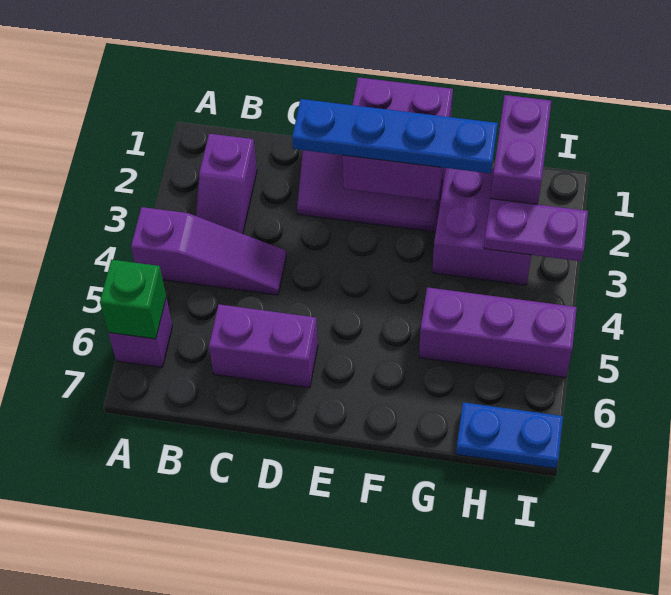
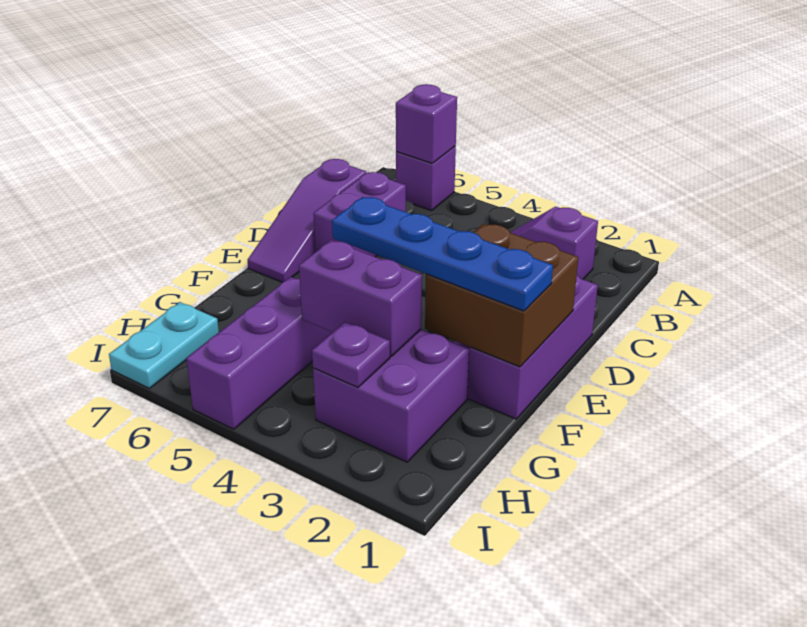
purple 1x3 slope [131,207,286,295] -> purple 1x3 slope moved to [248,159,367,282]
green 1x1 brick [100,260,166,339] -> purple 1x1 brick [396,84,457,163]
blue 1x4 plate [292,99,498,173] -> blue 1x4 plate turned to [332,197,553,311]
purple 2x2 brick [343,77,453,201] -> brown 2x2 brick [425,224,578,367]
purple 1x2 brick [491,95,551,205] -> purple 1x2 brick moved to [299,240,422,356]
purple 1x2 plate [484,199,588,261] -> purple 1x1 plate [312,322,390,387]
blue 1x2 plate [456,402,563,469] -> cyan 1x2 plate [109,302,219,388]

